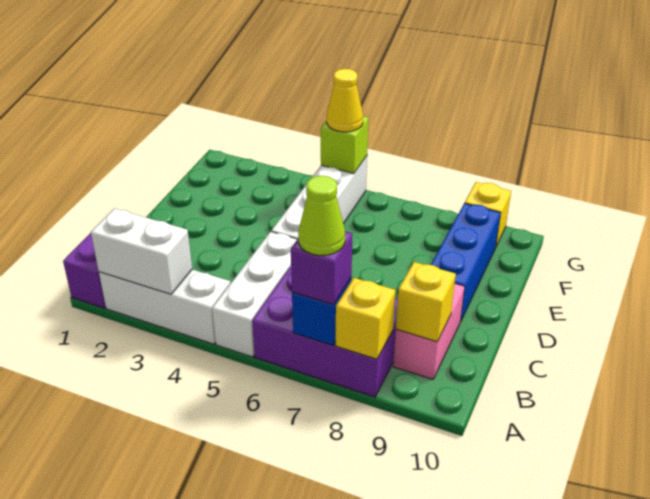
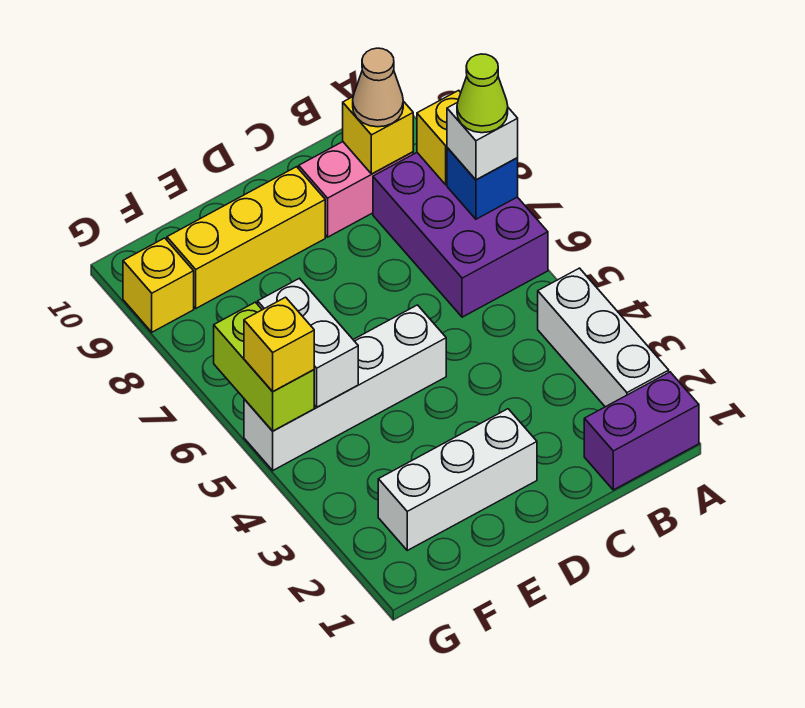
white 1x2 brick [91,208,192,294] -> white 1x2 brick moved to [258,278,358,407]
white 1x3 brick [212,232,297,357] -> white 1x3 brick moved to [378,409,537,550]
purple 1x1 brick [291,231,352,305] -> white 1x1 brick [447,102,518,180]
none -> tan 1x1 cone [353,48,403,127]
blue 1x3 brick [431,203,500,322] -> yellow 1x3 brick [167,167,325,308]
lime 1x1 brick [321,116,369,174] -> lime 1x2 brick [214,302,314,431]
yellow 1x1 cone [327,69,363,132] -> yellow 1x1 brick [244,297,314,392]

